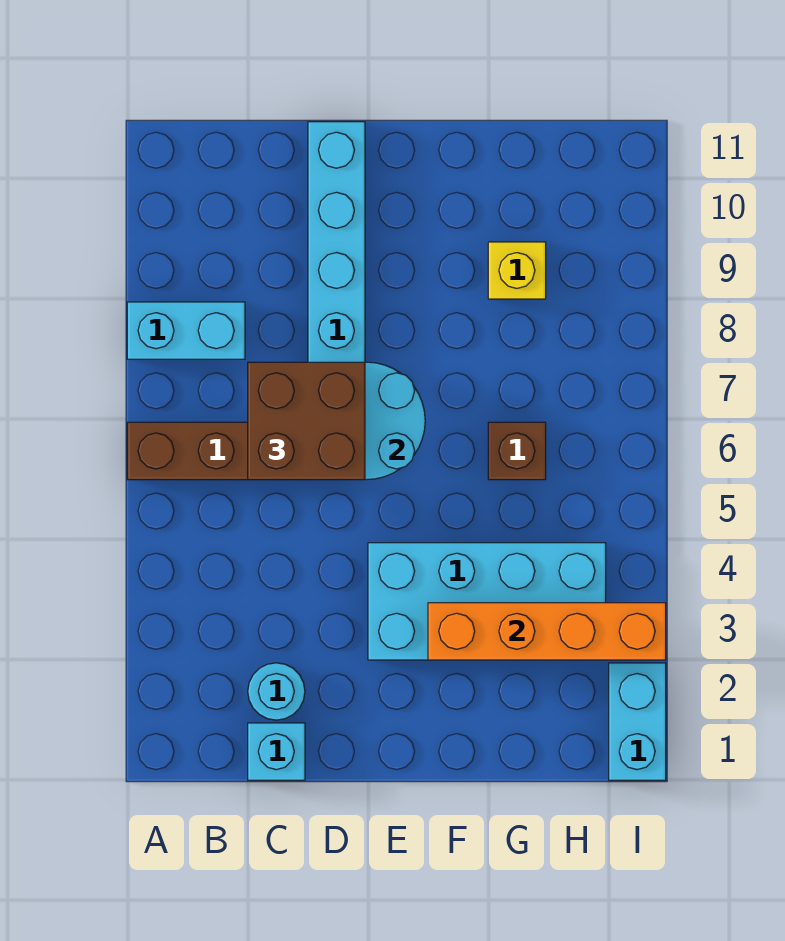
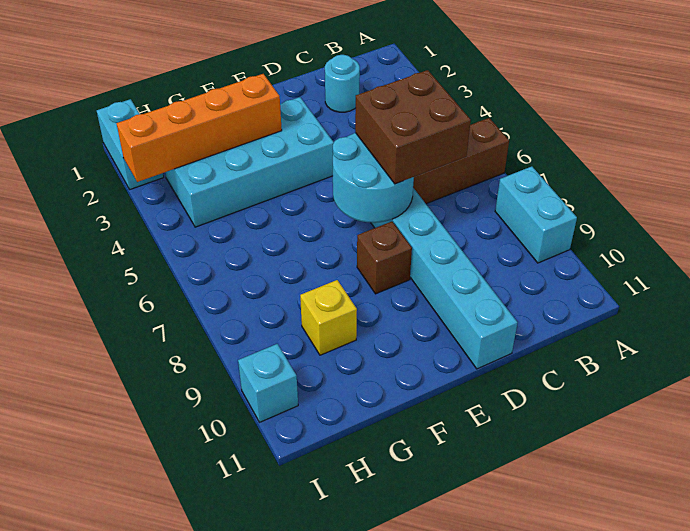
cyan 1x2 brick [127,302,245,359] -> cyan 1x2 brick turned to [495,166,577,263]
cyan 1x1 brick [248,723,305,780] -> cyan 1x1 brick moved to [238,344,298,422]
brown 1x1 brick [488,422,546,480] -> brown 1x1 brick moved to [357,222,412,294]

